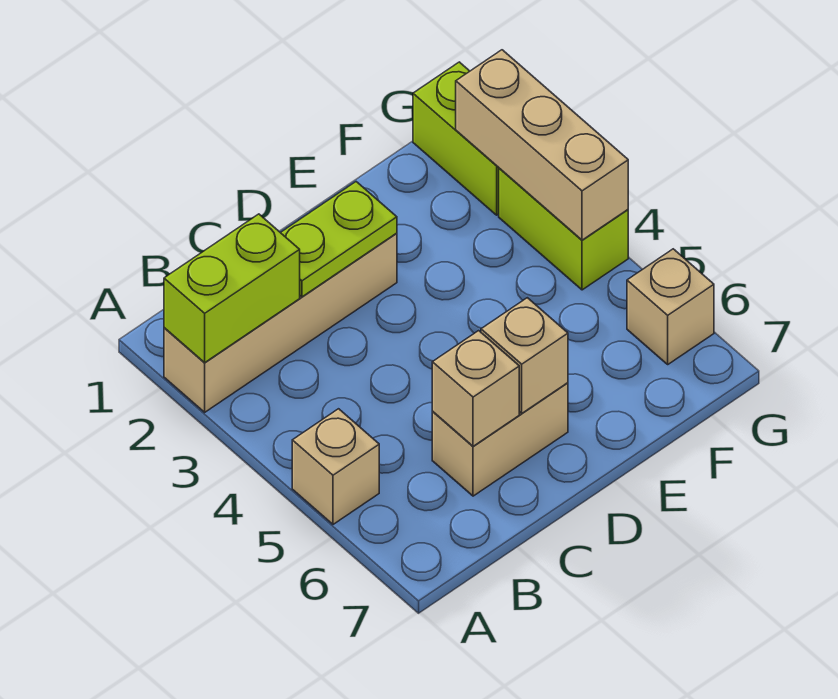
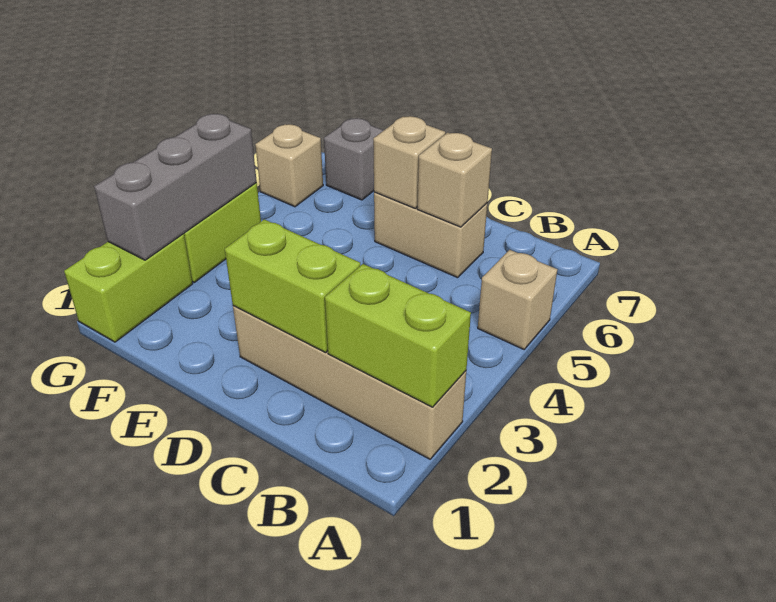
lime 1x2 plate [280,182,397,297] -> lime 1x2 brick [225,219,360,353]
none -> grey 1x1 brick [324,118,384,200]
tan 1x3 brick [456,50,628,240] -> grey 1x3 brick [94,114,257,260]

